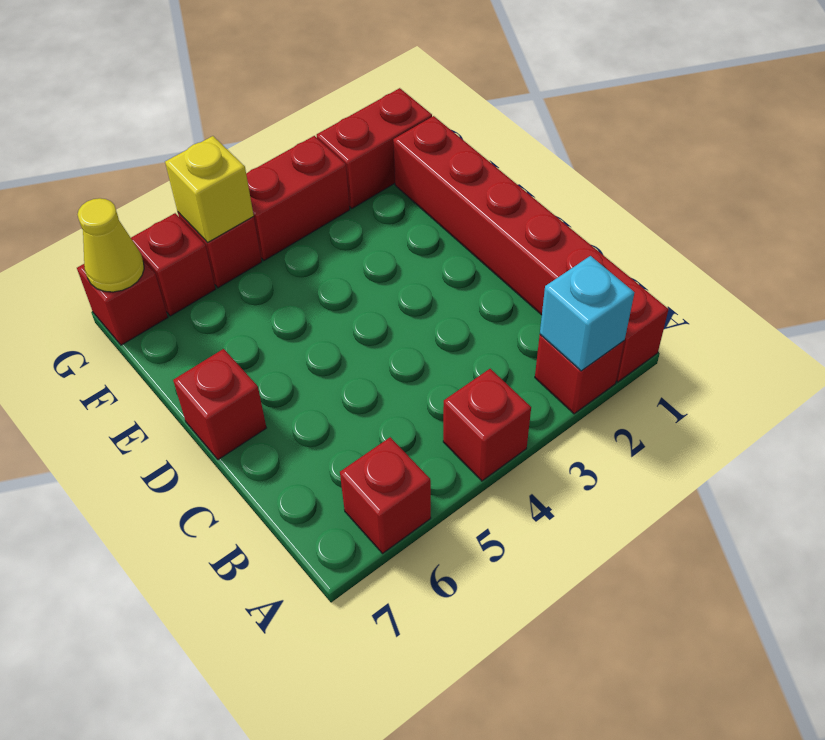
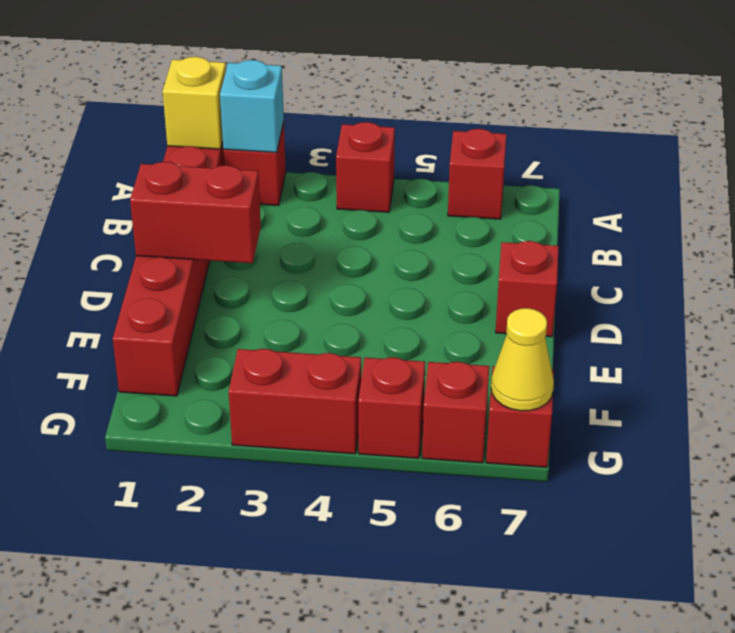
red 1x2 brick [317,88,432,208] -> red 1x2 brick moved to [130,162,261,263]
yellow 1x1 brick [165,136,254,243] -> yellow 1x1 brick moved to [163,57,226,149]

